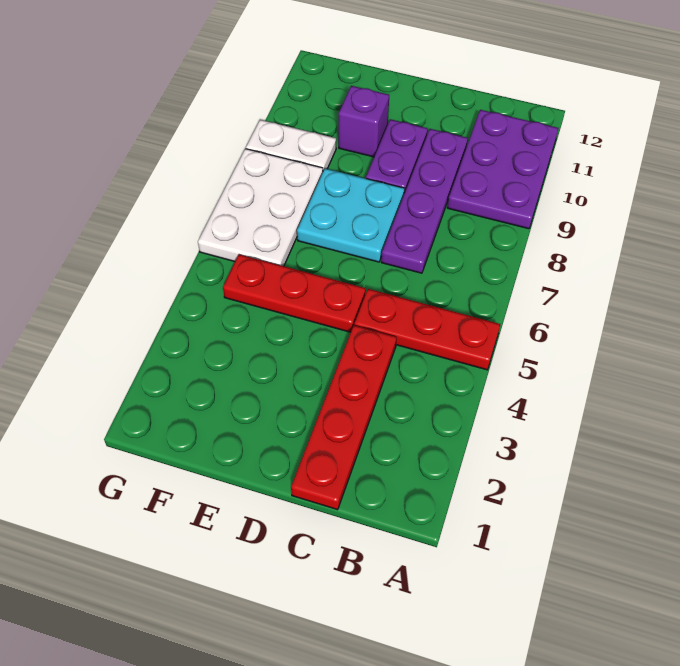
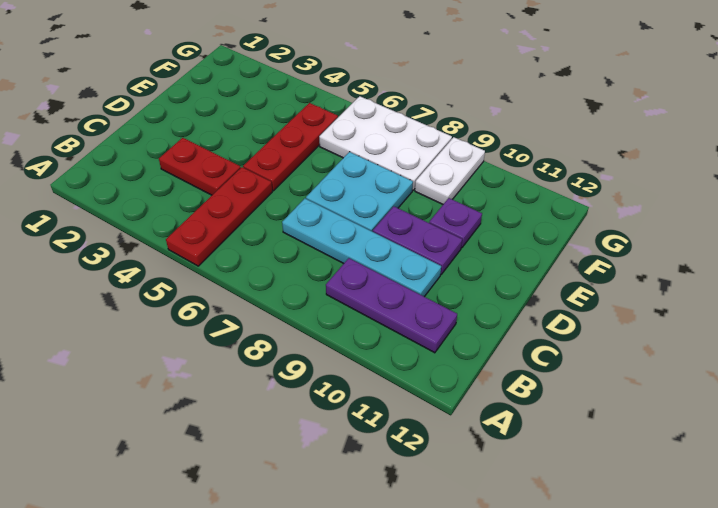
purple 2x3 plate [447,110,558,229] -> purple 1x3 plate [326,258,457,353]
red 1x4 plate [291,325,397,510] -> red 1x2 plate [159,138,241,195]
purple 1x4 plate [381,129,468,273] -> cyan 1x4 plate [282,198,441,297]
purple 1x1 brick [339,86,389,157] -> purple 1x1 plate [429,198,482,248]

